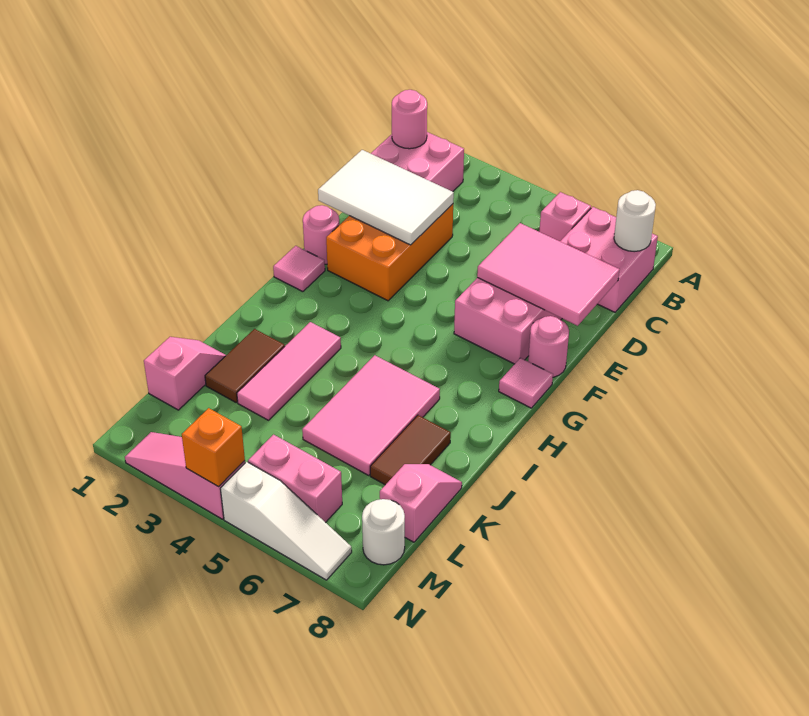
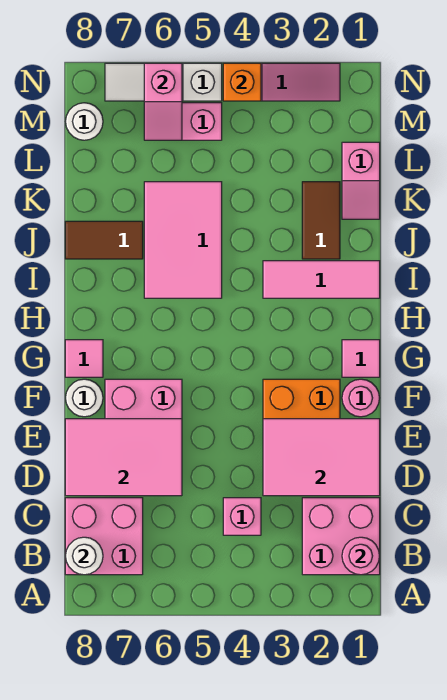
pink 1x1 brick [539,192,591,241] -> pink 1x1 brick moved to [223,498,261,535]
white 2x3 tile [318,150,454,245] -> pink 2x3 tile [263,419,380,496]
pink 1x1 round brick [528,316,569,377] -> white 1x1 round brick [66,379,103,417]
pink 1x3 tile [237,322,341,420] -> pink 1x3 tile turned to [263,261,380,298]
brown 1x2 tile [370,415,451,485] -> brown 1x2 tile turned to [65,221,143,259]
pink 1x2 slope [380,464,462,542] -> pink 1x2 slope moved to [144,63,182,140]

